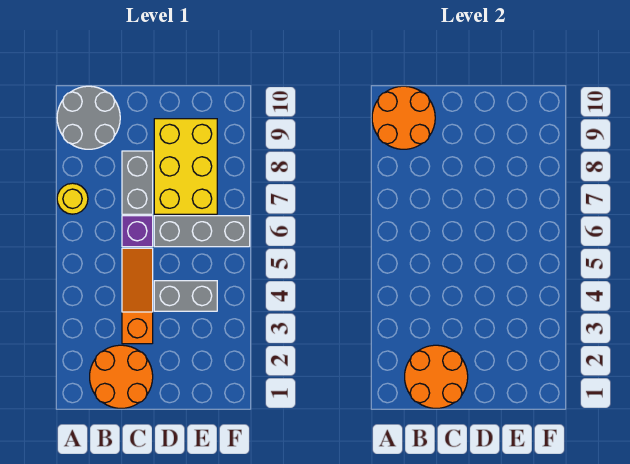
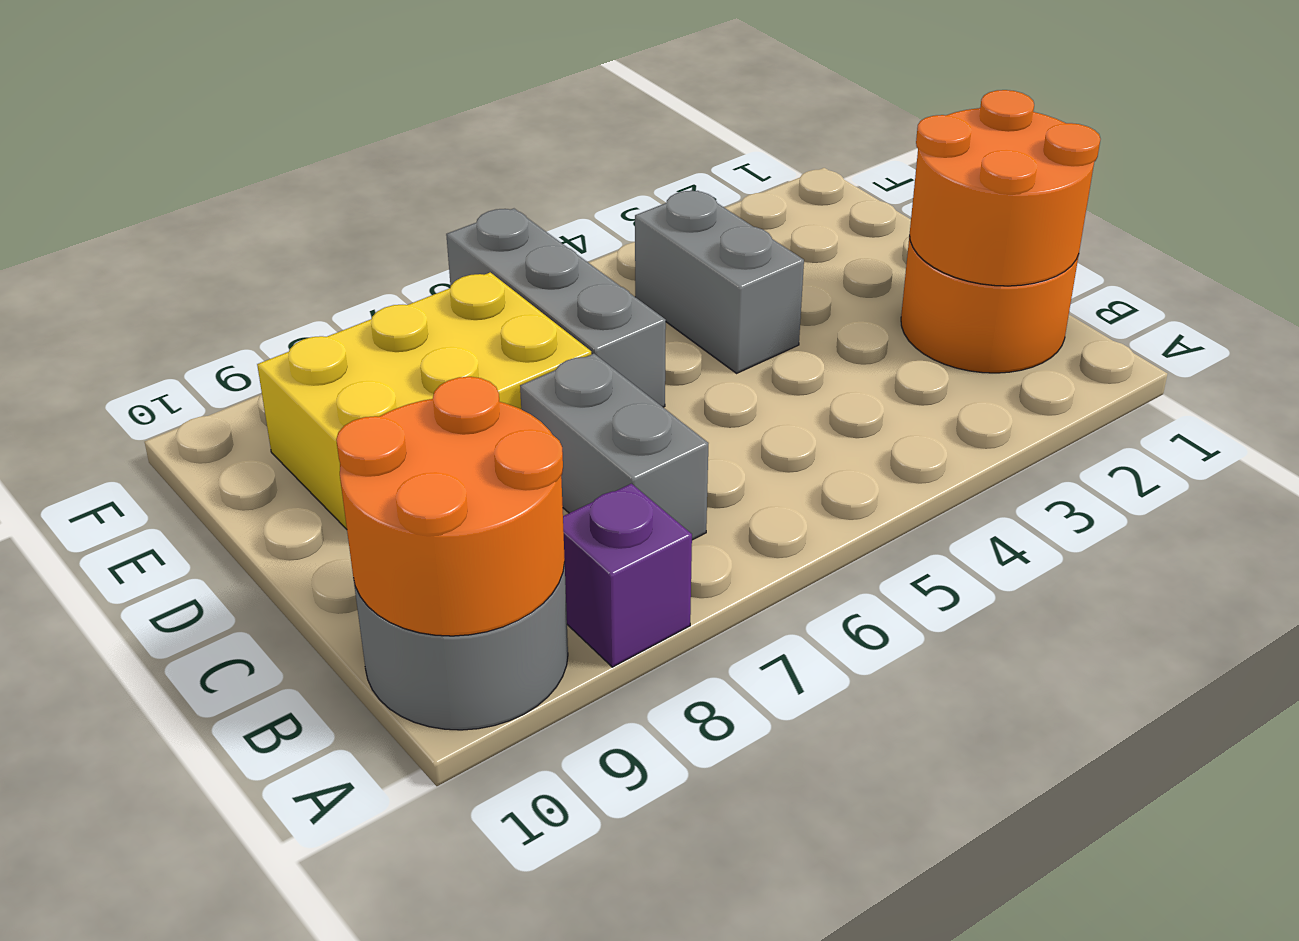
yellow 1x1 round brick [57,183,88,214] -> none
orange 1x3 slope [122,248,153,344] -> none
purple 1x1 brick [122,216,153,247] -> purple 1x1 brick moved to [563,484,692,667]
grey 1x2 brick [122,151,153,214] -> grey 1x2 brick turned to [520,354,708,540]

